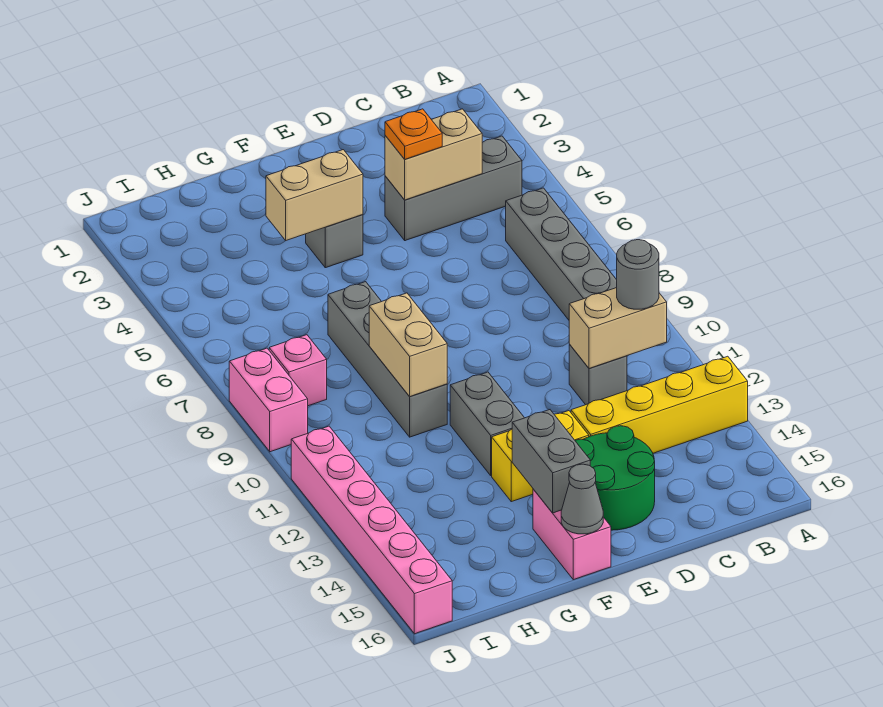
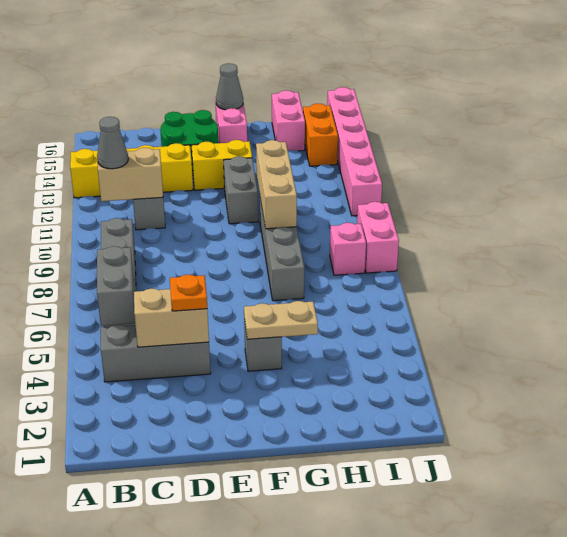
grey 1x1 round brick [617,240,659,309] -> grey 1x1 cone [97,117,128,169]
tan 1x2 brick [266,150,363,241] -> tan 1x2 plate [244,301,318,339]
grey 1x2 brick [512,410,590,513] -> grey 1x2 brick moved to [97,246,135,326]
tan 1x2 brick [369,293,447,397] -> tan 1x3 brick [256,140,297,229]
none -> pink 1x2 brick [272,90,305,151]
none -> orange 1x2 brick [303,104,338,166]

